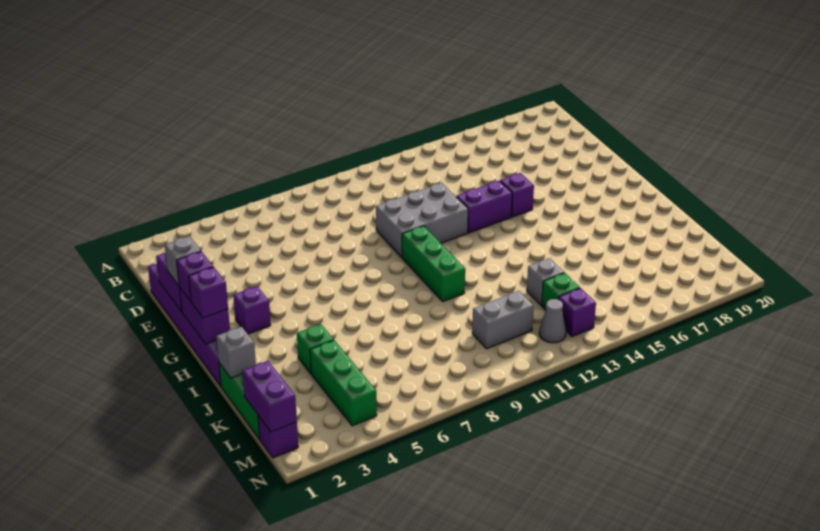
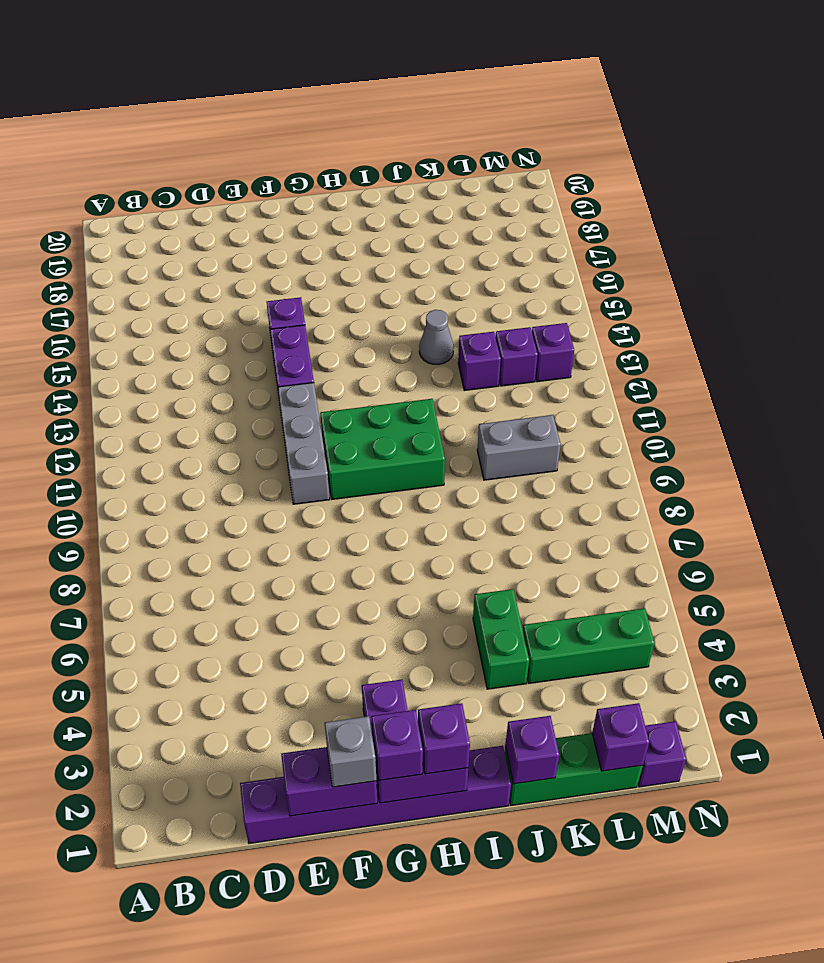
grey 2x3 brick [376,183,468,257] -> grey 1x3 brick [278,383,330,504]
green 1x3 brick [402,226,465,302] -> green 2x3 brick [320,399,445,499]
grey 1x1 brick [216,327,256,378] -> purple 1x1 brick [505,716,559,784]
green 1x1 brick [297,324,334,374] -> green 1x2 brick [473,589,529,689]
grey 1x1 brick [527,258,564,305] -> purple 1x1 brick [458,332,501,390]
purple 1x2 brick [242,361,297,432] -> purple 1x1 brick [592,703,649,771]
grey 1x2 brick [472,291,534,349] -> grey 1x2 brick turned to [477,415,561,480]
green 1x1 brick [542,273,580,310] -> purple 1x1 brick [496,327,538,386]
grey 1x1 cone [539,299,566,343] -> grey 1x1 cone moved to [419,310,454,364]

